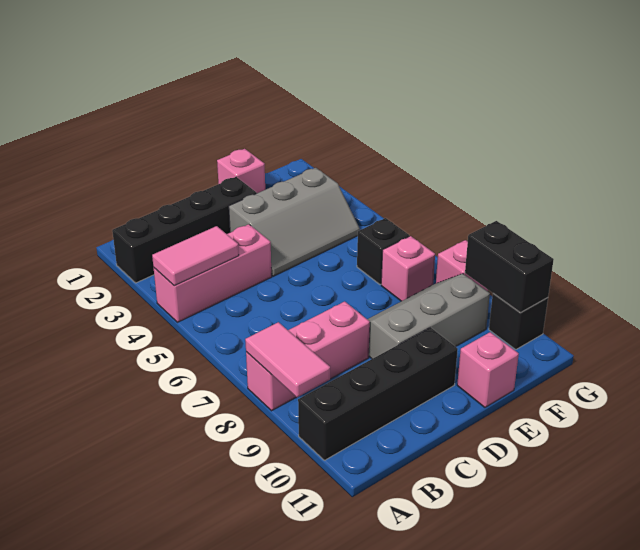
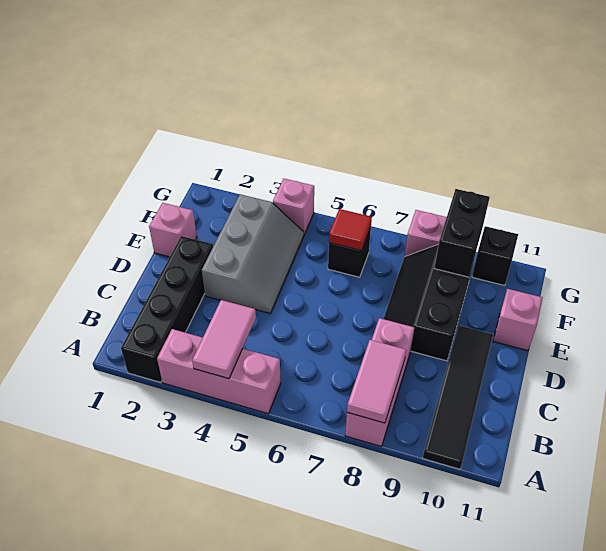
pink 1x3 brick [154,224,272,322] -> pink 1x3 brick turned to [157,329,281,414]
pink 1x2 tile [245,322,330,397] -> pink 1x2 tile turned to [347,340,406,423]
black 1x4 brick [298,327,458,460] -> black 1x4 tile [423,326,493,469]
grey 2x3 slope [367,274,490,359] -> black 2x3 slope [384,244,475,361]
none -> red 1x1 tile [329,209,372,251]
pink 1x1 brick [381,236,435,301] -> pink 1x1 brick moved to [273,179,314,235]
black 1x2 brick [465,221,554,313] -> black 1x2 brick turned to [435,189,490,277]

